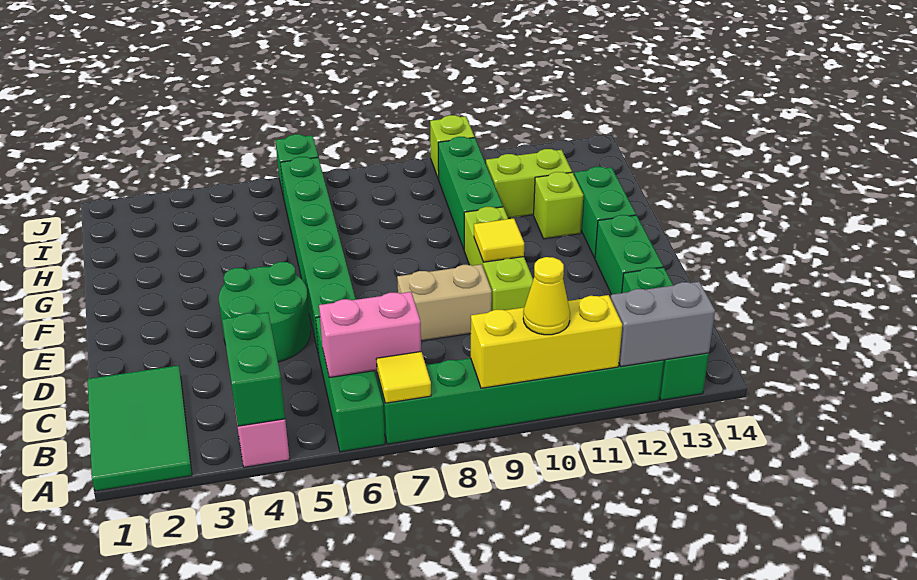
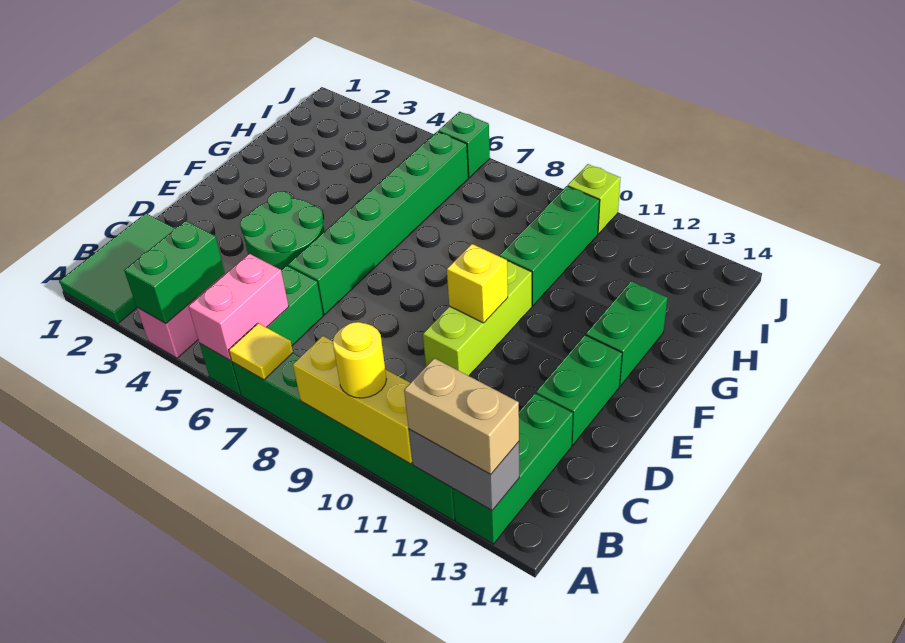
yellow 1x1 cone [523,257,570,335] -> yellow 1x1 round brick [333,322,386,398]
pink 1x2 brick [319,292,421,378] -> pink 1x2 brick turned to [188,254,289,360]
tan 1x2 brick [397,264,492,341] -> tan 1x2 brick moved to [404,358,519,474]
yellow 1x1 tile [474,218,524,262] -> yellow 1x1 brick [447,244,508,323]
lime 1x1 brick [534,172,583,239] -> none
lime 1x2 brick [486,149,572,218] -> none

